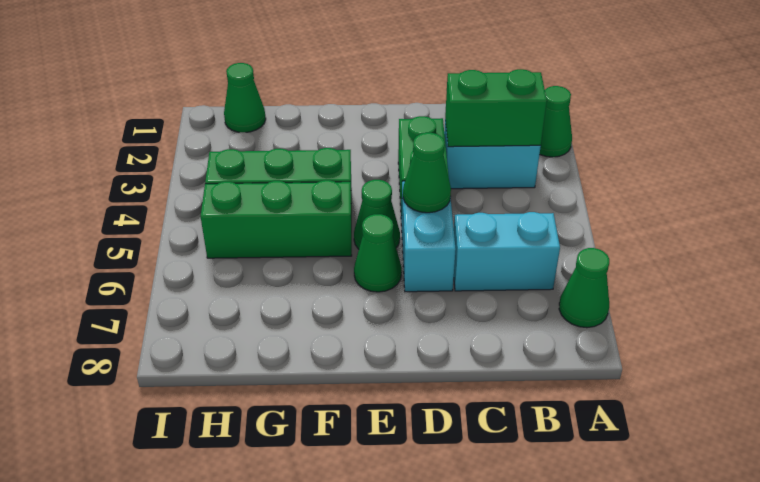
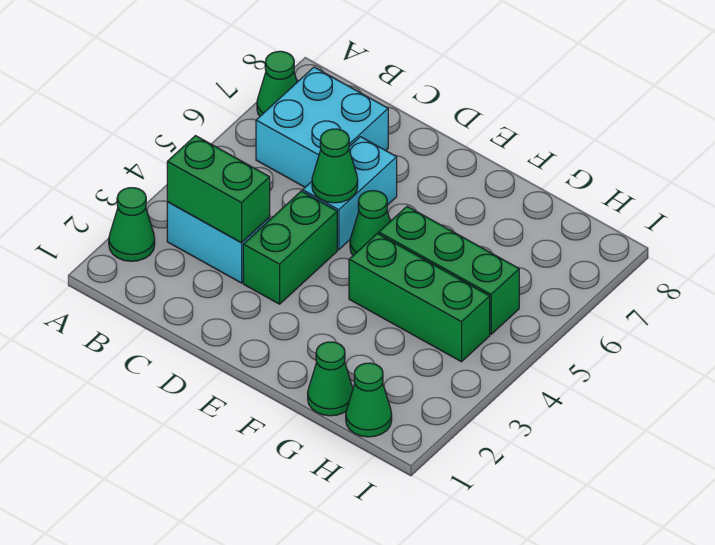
cyan 1x2 brick [454,212,560,291] -> cyan 2x2 brick [256,67,388,187]
green 1x1 cone [354,214,402,292] -> green 1x1 cone moved to [308,342,353,416]

